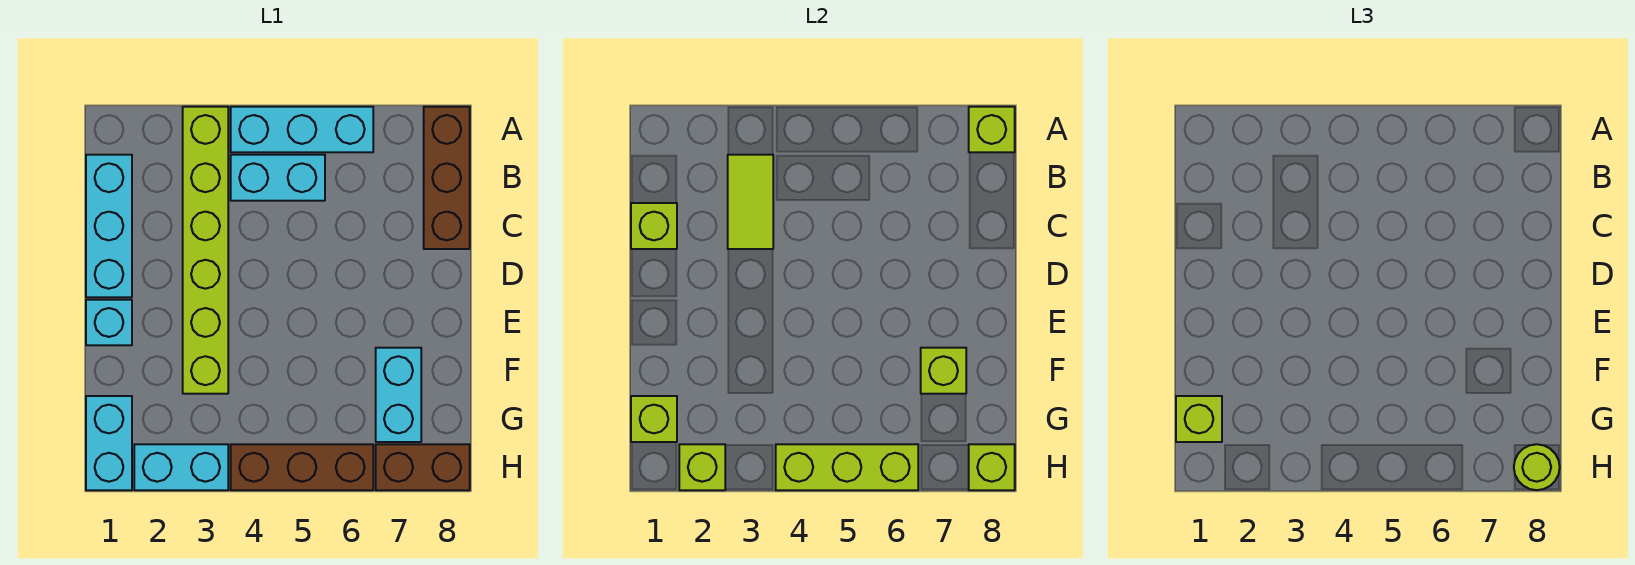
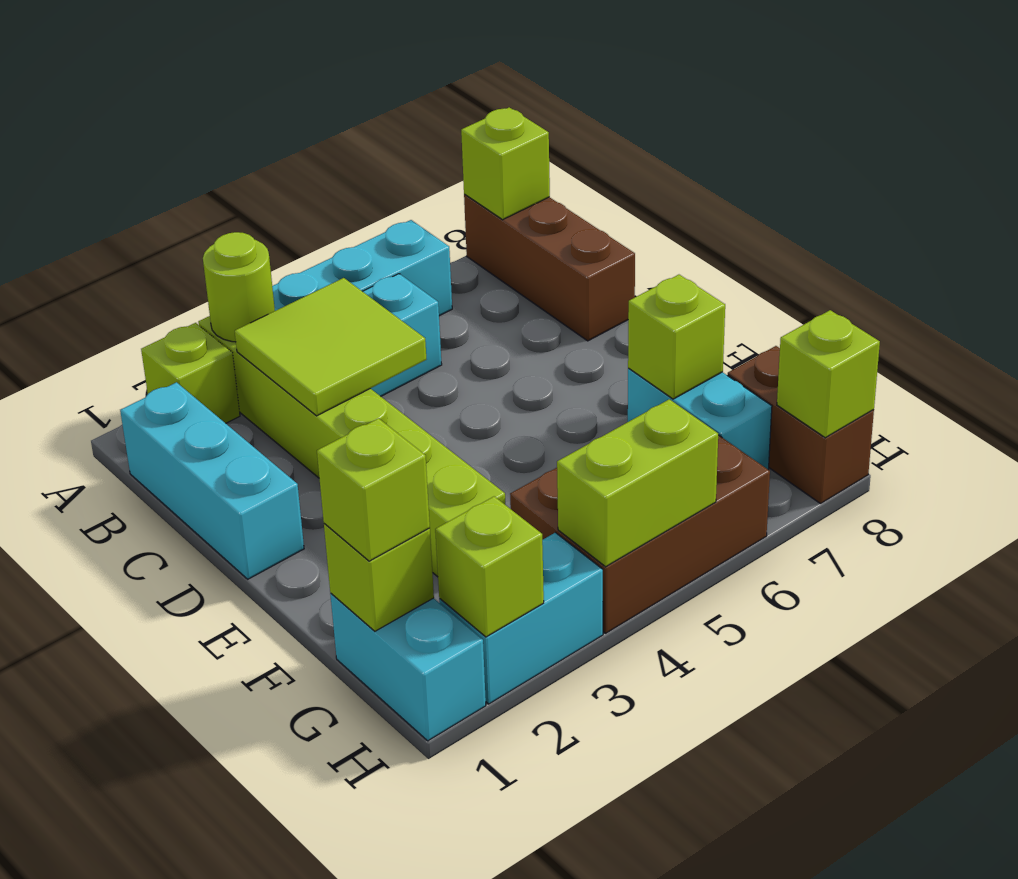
lime 1x2 tile [728,155,773,249] -> lime 2x2 tile [235,278,426,416]
lime 1x1 brick [631,203,677,249] -> lime 1x1 brick moved to [141,323,240,423]
cyan 1x1 brick [86,300,132,345] -> none
brown 1x3 brick [231,444,373,490] -> brown 2x3 brick [510,435,770,633]
lime 1x3 brick [776,444,918,490] -> lime 1x2 brick [557,399,718,567]
brown 1x2 brick [376,444,470,490] -> brown 1x2 brick turned to [727,346,874,504]
lime 1x1 round brick [1514,444,1560,490] -> lime 1x1 round brick moved to [203,232,275,342]

